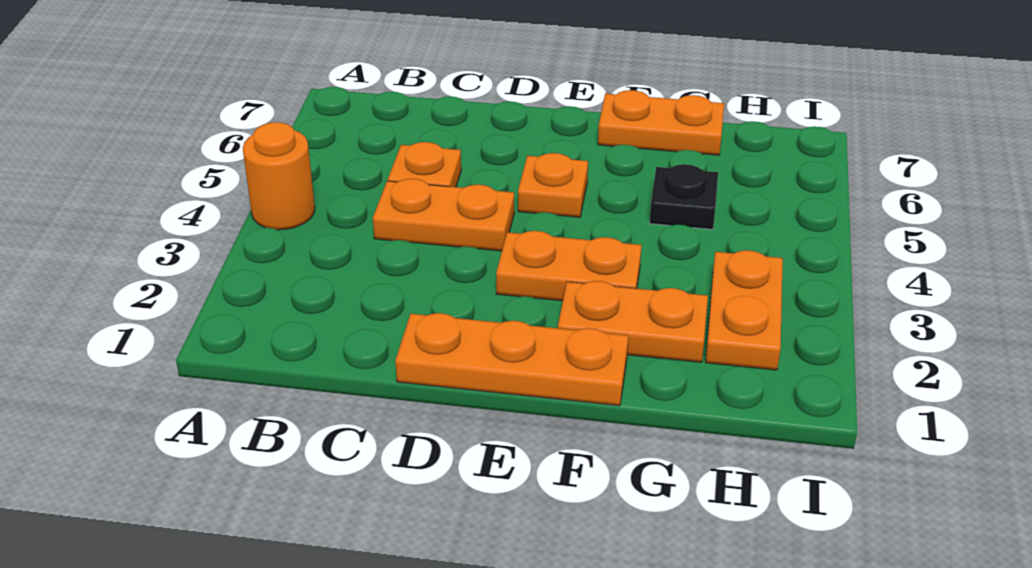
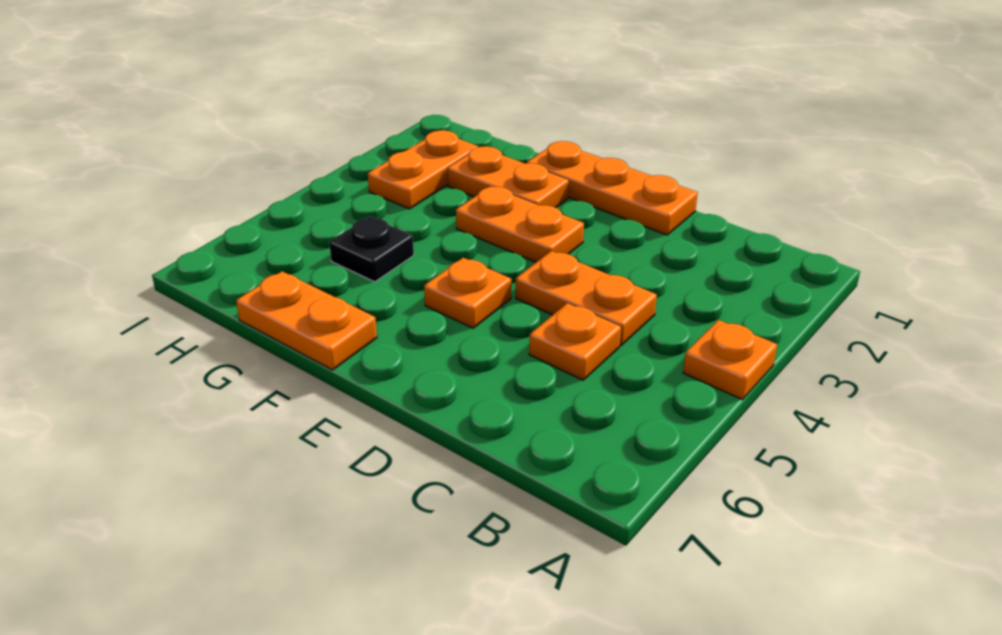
orange 1x1 round brick [243,122,315,230] -> orange 1x1 plate [683,320,777,399]

